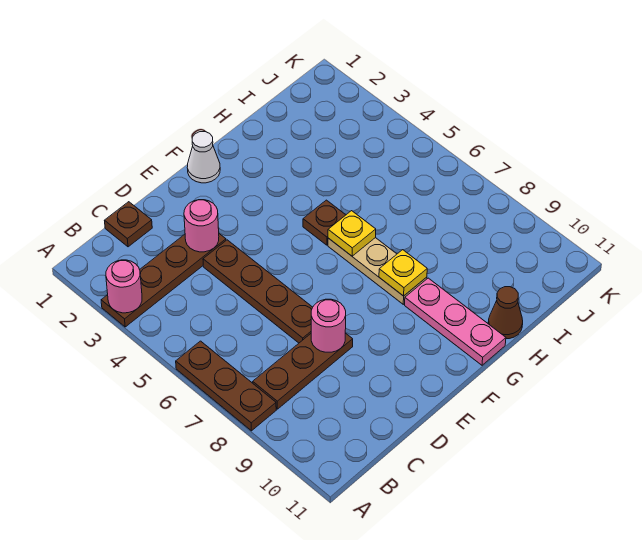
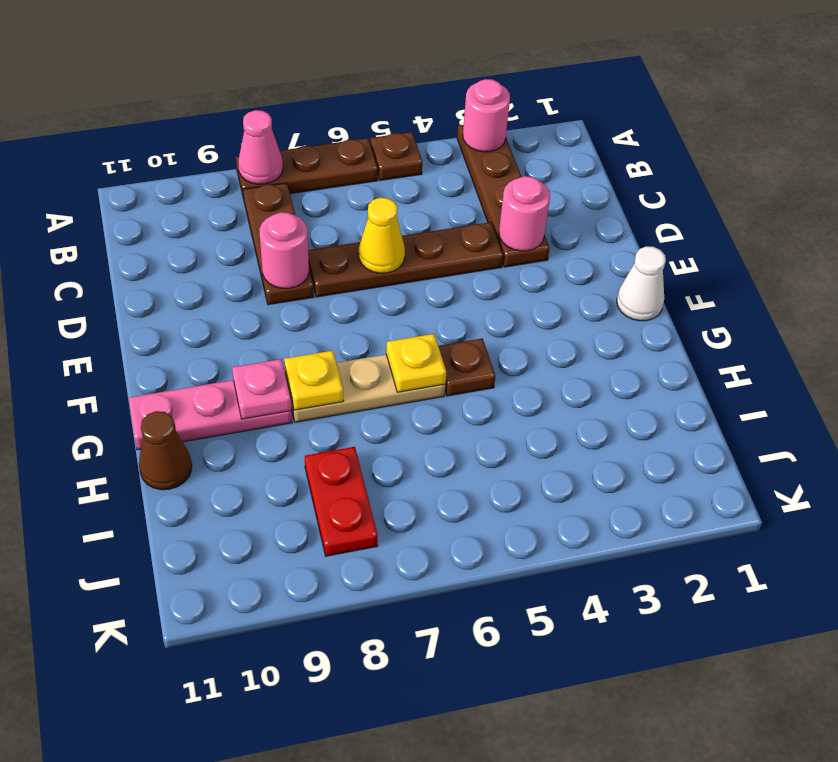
none -> pink 1x1 cone [238,110,283,184]
brown 1x1 plate [105,202,152,247] -> brown 1x1 plate moved to [370,132,422,180]
none -> yellow 1x1 cone [359,198,405,273]
none -> pink 1x1 plate [232,359,292,419]
none -> red 1x2 plate [305,447,378,556]

